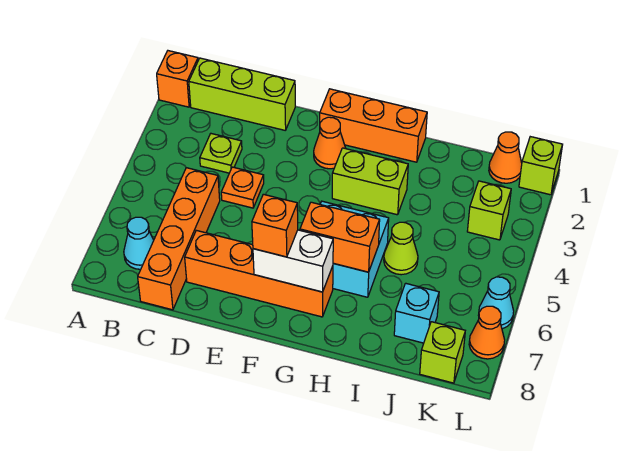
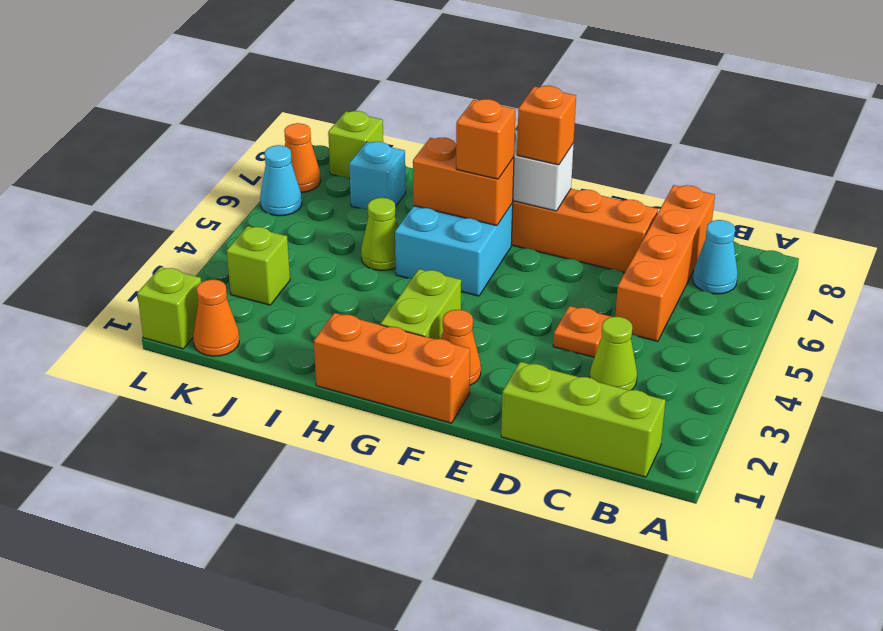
orange 1x1 brick [157,51,198,107] -> orange 1x1 brick moved to [456,99,516,179]
lime 1x1 plate [200,134,242,173] -> lime 1x1 cone [590,317,637,390]
lime 1x2 brick [332,148,408,215] -> lime 1x2 brick turned to [381,269,461,339]

